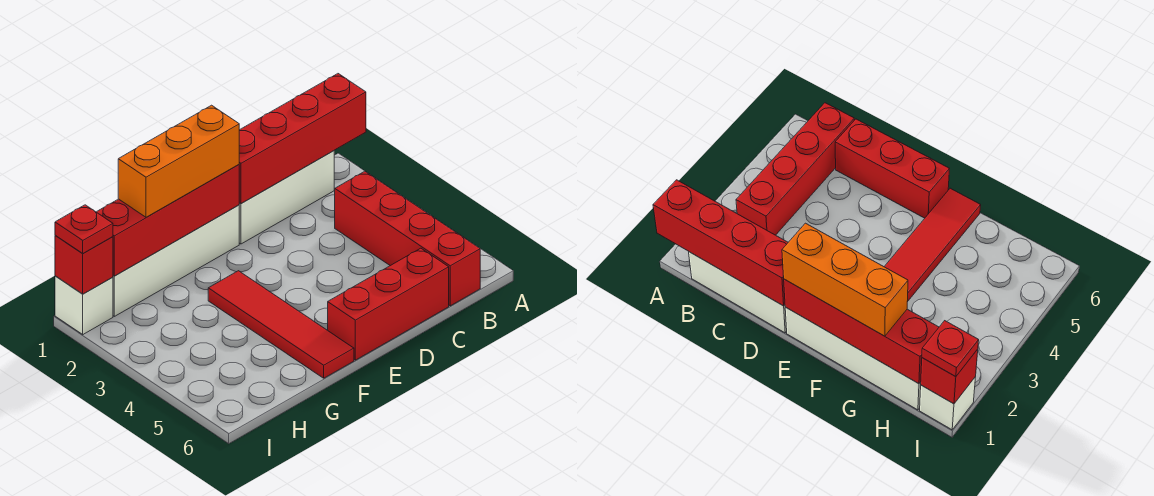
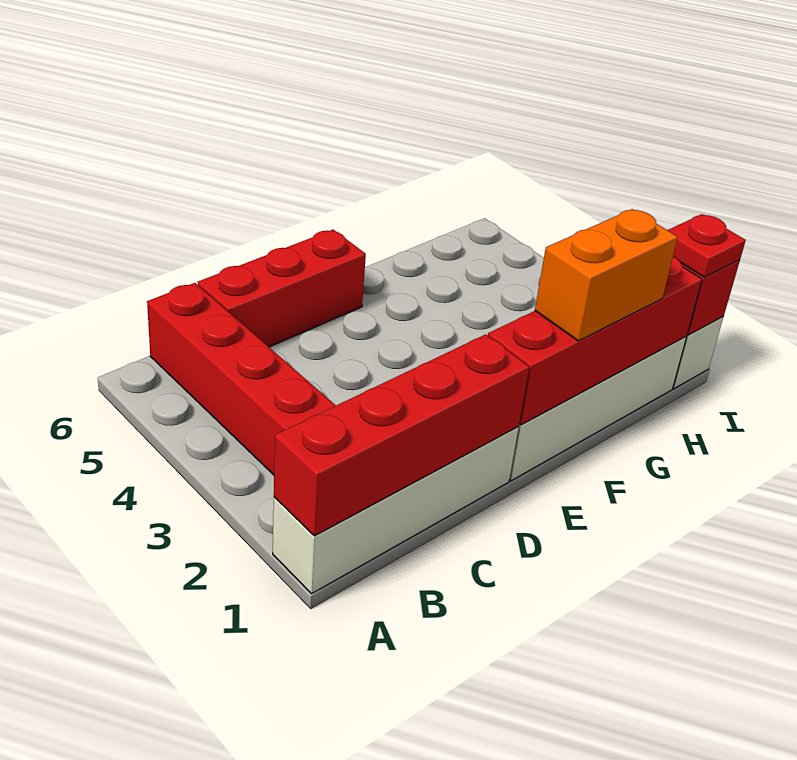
white 1x3 brick [239,151,334,244] -> white 1x4 brick [273,427,519,594]
orange 1x3 brick [118,105,239,217] -> orange 1x2 brick [535,209,678,341]
red 1x4 tile [208,271,354,378] -> none

